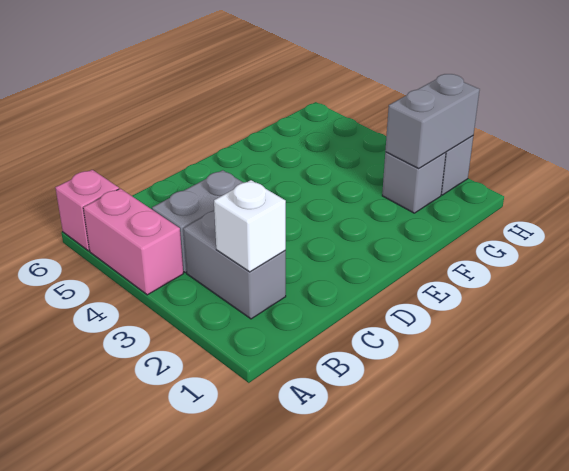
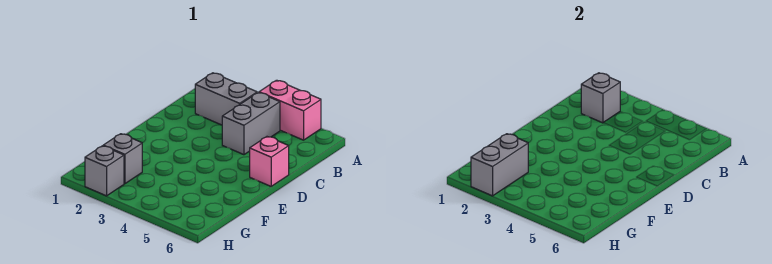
pink 1x1 brick [55,170,119,251] -> pink 1x1 brick moved to [250,137,289,186]
white 1x1 brick [214,180,286,272] -> grey 1x1 brick [581,73,620,123]

